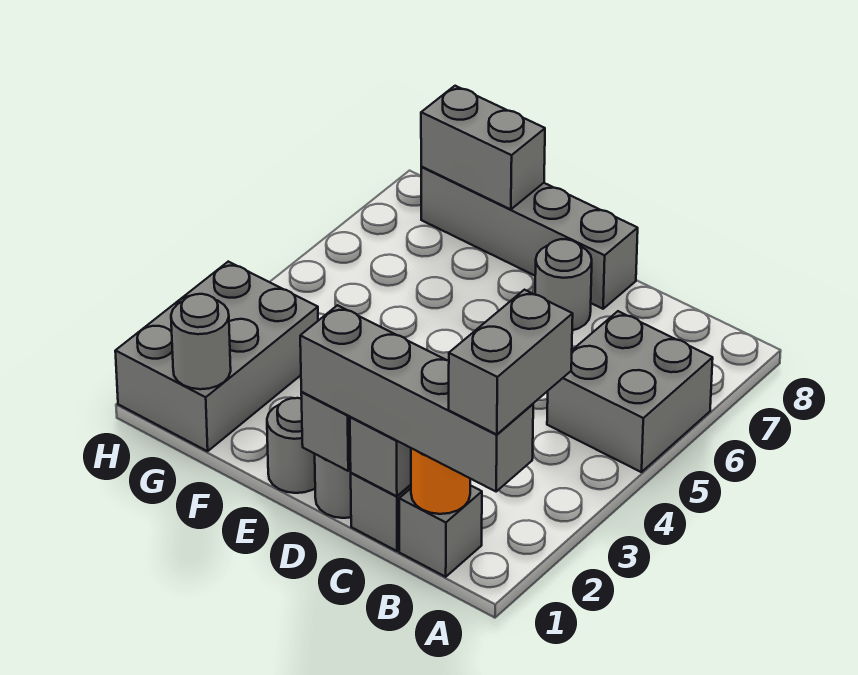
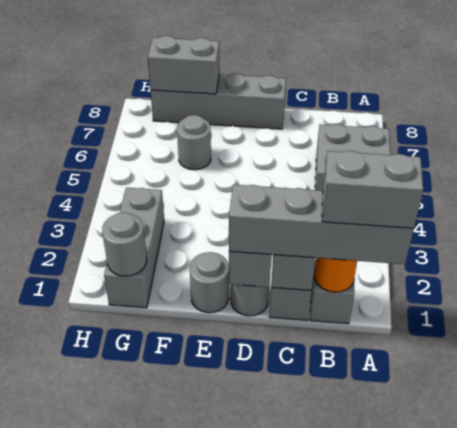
grey 1x2 brick [449,290,573,435] -> grey 1x2 brick turned to [322,151,423,228]
grey 1x1 round brick [535,239,592,330] -> grey 1x1 round brick moved to [177,115,211,170]
grey 2x3 brick [115,262,318,451] -> grey 1x3 brick [104,188,164,308]

